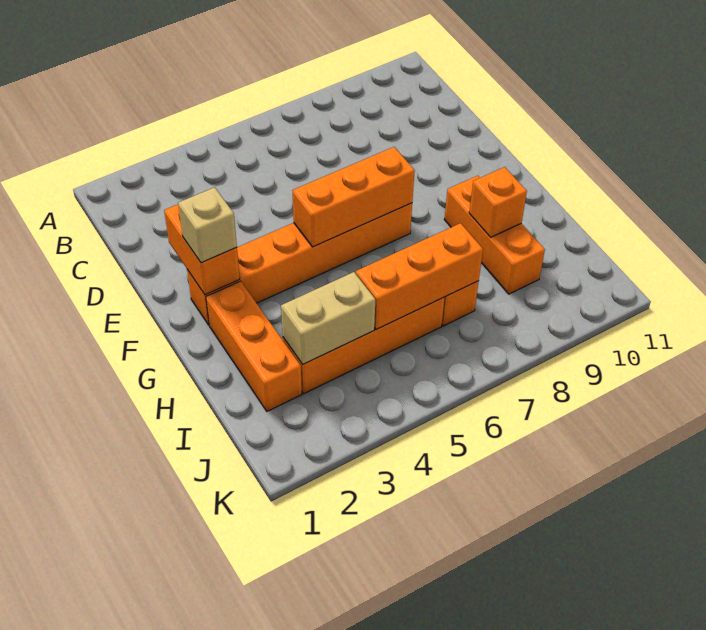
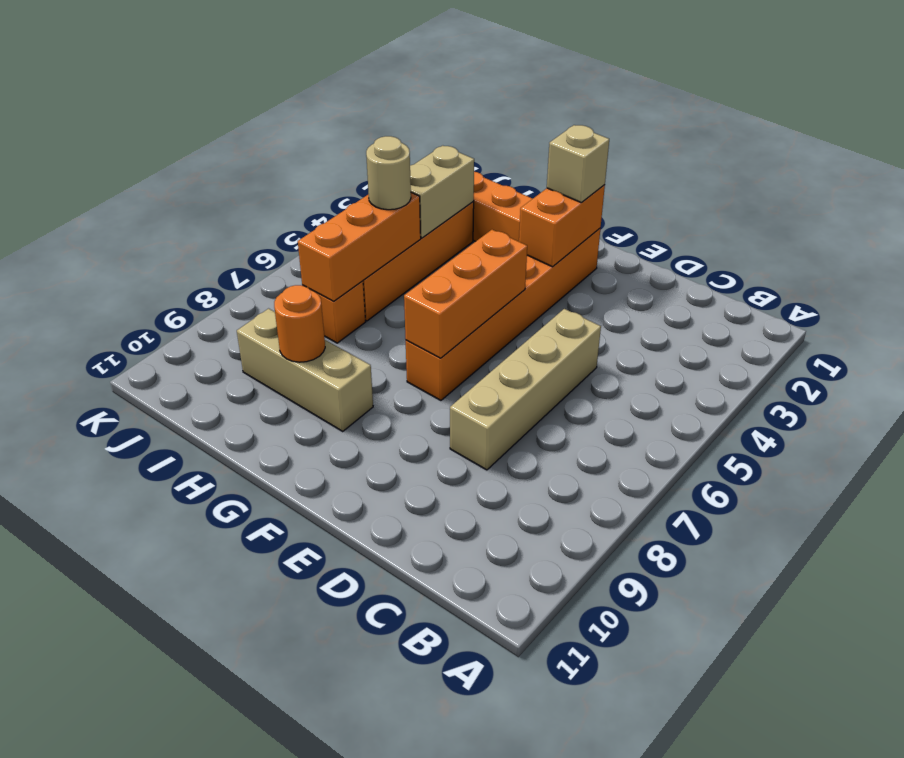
none -> tan 1x4 brick [450,309,601,470]
orange 1x2 brick [164,204,240,295] -> orange 1x2 brick turned to [519,185,605,267]
orange 1x3 brick [444,176,545,294] -> tan 1x3 brick [237,309,373,431]
orange 1x1 brick [469,167,527,237] -> orange 1x1 round brick [274,285,325,362]
none -> tan 1x1 round brick [366,136,411,210]

